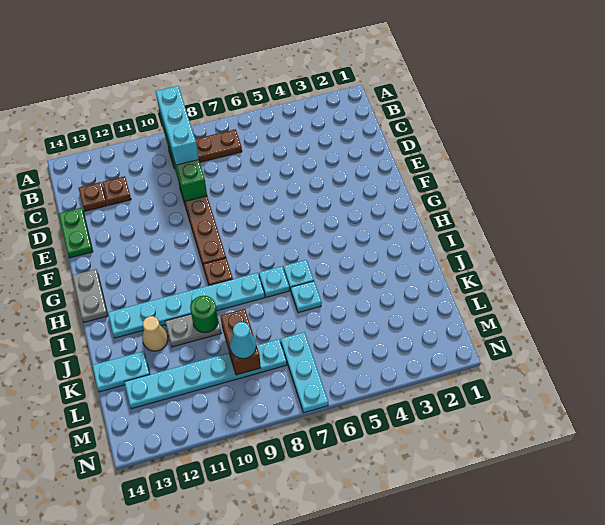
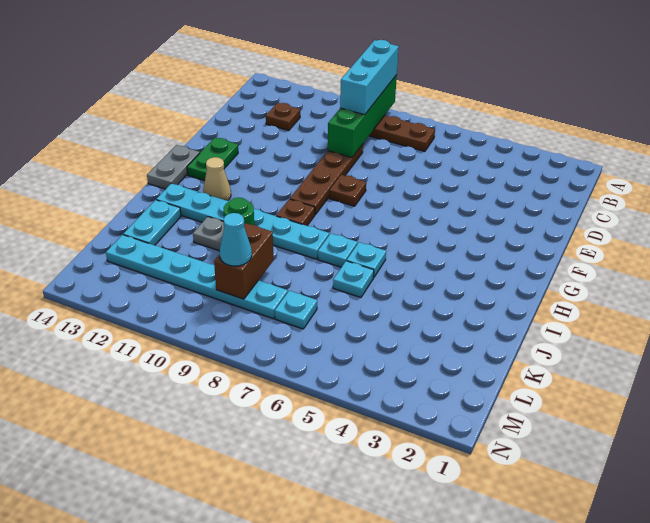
brown 1x1 plate [79,182,107,211] -> brown 1x1 plate moved to [329,175,366,206]
green 1x2 plate [59,208,93,258] -> green 1x2 plate moved to [187,138,238,181]
tan 1x1 cone [142,316,168,351] -> tan 1x1 cone moved to [203,157,231,201]
cyan 1x2 plate [92,351,150,392] -> cyan 1x2 plate turned to [123,200,181,245]
cyan 1x3 plate [281,332,328,413] -> cyan 1x1 plate [275,291,317,329]

